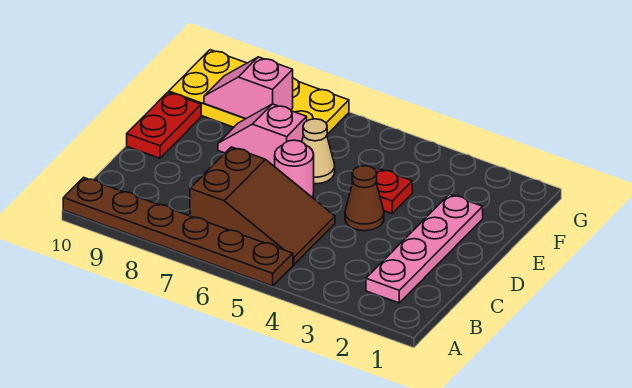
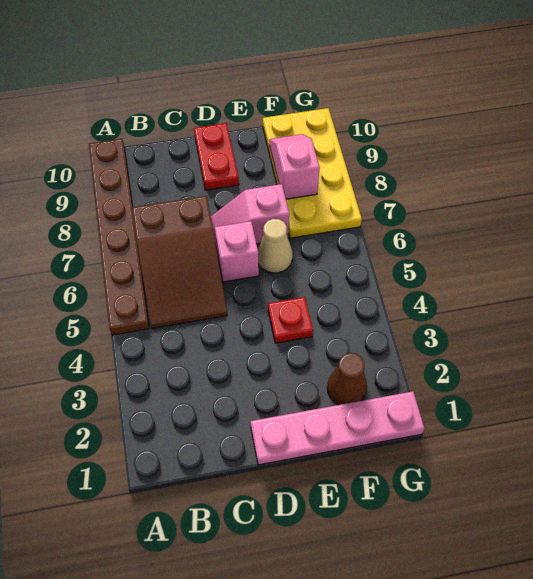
pink 1x4 plate [366,194,483,303] -> pink 1x4 plate moved to [250,391,425,465]
brown 1x1 cone [345,166,384,231] -> brown 1x1 cone moved to [327,353,367,405]
pink 1x1 round brick [275,140,314,197] -> pink 1x1 brick [215,221,259,282]
red 1x2 plate [127,92,201,158] -> red 1x2 plate turned to [194,123,239,190]
pink 1x2 slope [218,104,307,167] -> pink 1x2 slope turned to [211,184,289,249]

